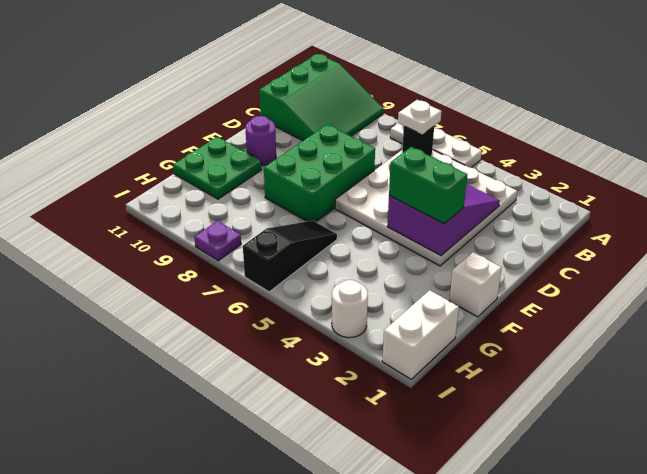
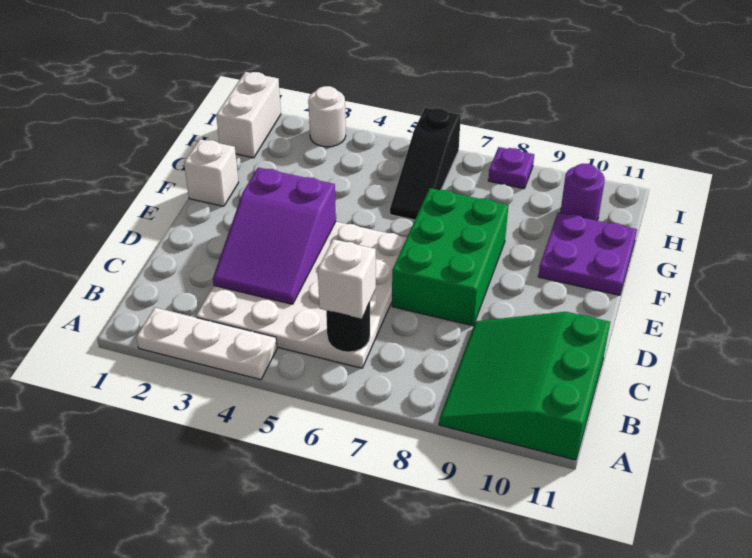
white 1x3 plate [390,123,482,168] -> white 1x3 plate moved to [136,308,277,380]
white 1x1 plate [398,100,442,134] -> white 1x1 brick [318,239,376,319]
green 1x2 brick [389,147,467,224] -> none
purple 1x1 round brick [245,116,276,166] -> purple 1x1 round brick moved to [560,164,605,221]
green 2x2 plate [173,137,261,199] -> purple 2x2 plate [538,212,637,295]

